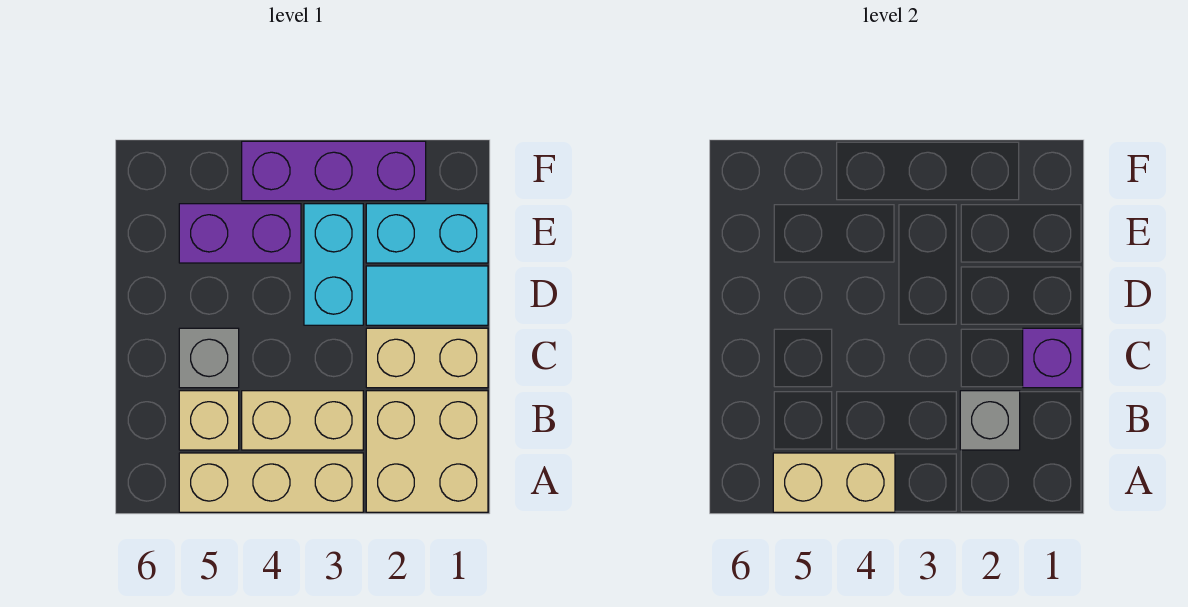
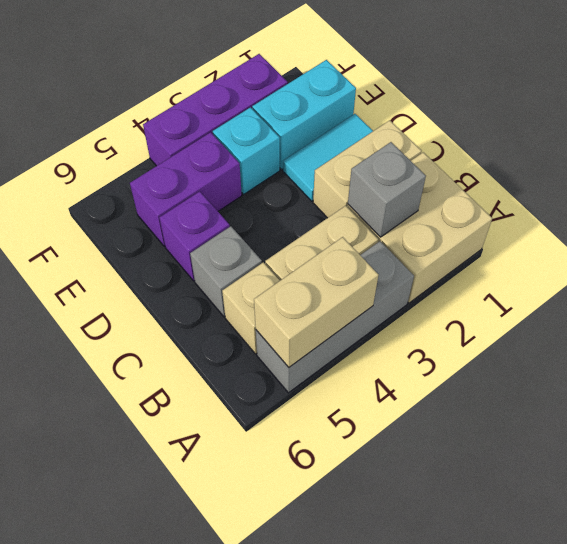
tan 1x3 brick [179,453,363,512] -> grey 1x3 brick [256,241,414,393]
purple 1x1 brick [1023,328,1082,388] -> purple 1x1 brick moved to [159,191,230,281]
cyan 1x2 brick [304,204,363,325] -> cyan 1x1 brick [213,107,280,194]

